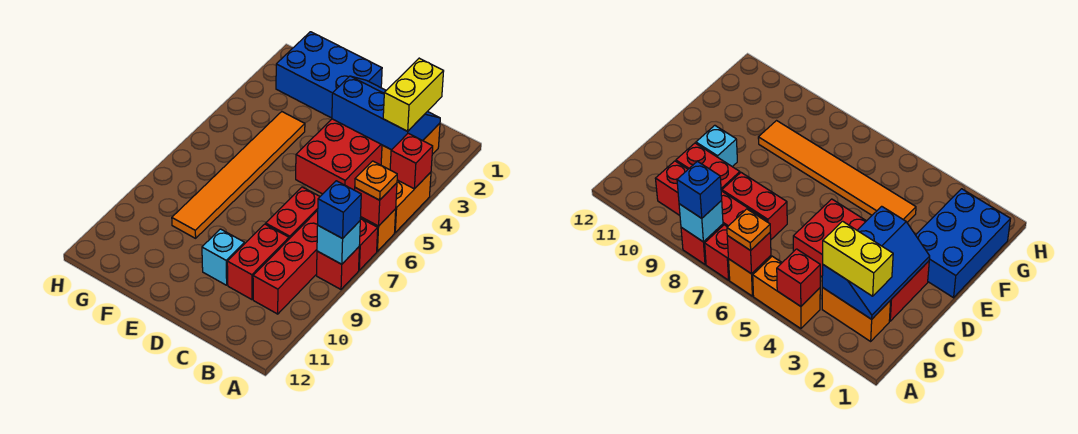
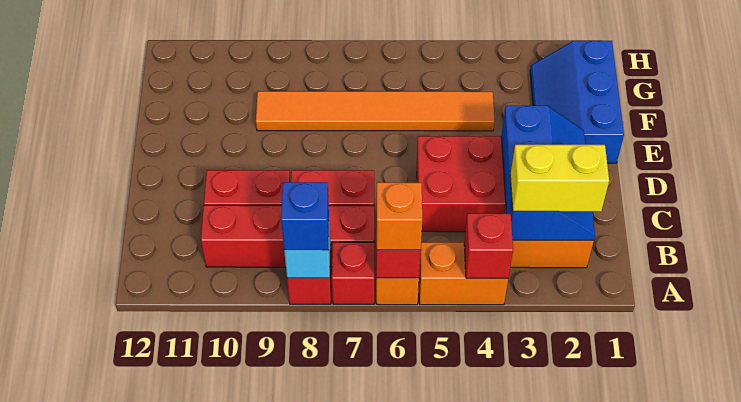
orange 1x1 plate [355,161,397,200] -> orange 1x1 brick [377,182,422,250]
cyan 1x1 brick [202,229,244,285] -> none
blue 2x3 brick [276,32,382,118] -> blue 2x3 slope [530,41,624,163]

